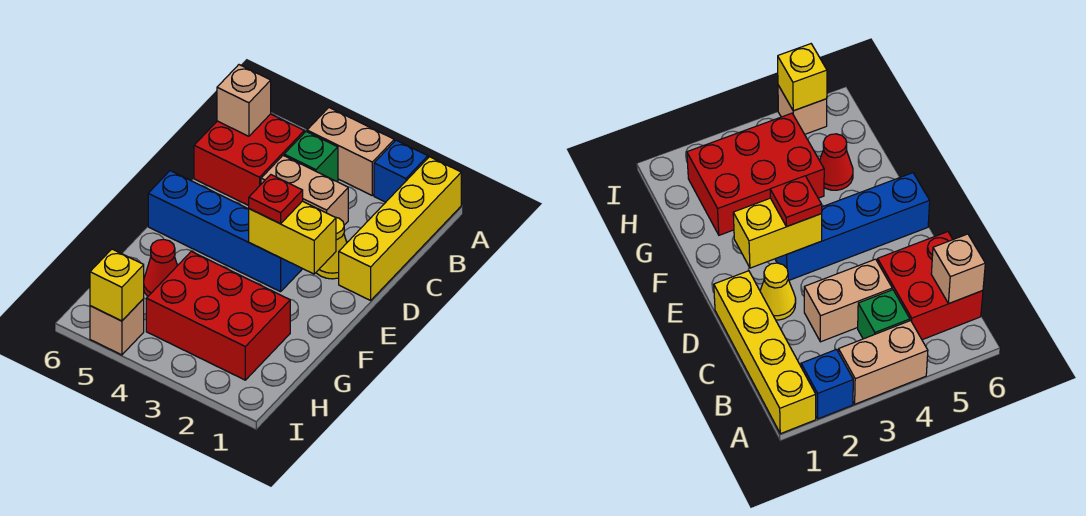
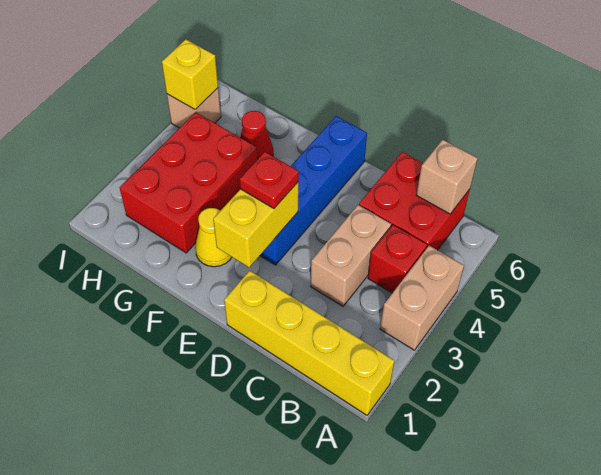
blue 1x1 brick [374,140,428,202] -> none
green 1x1 brick [284,132,338,181] -> red 1x1 brick [368,225,427,293]
yellow 1x1 cone [316,218,347,279] -> yellow 1x1 cone moved to [195,208,232,267]

